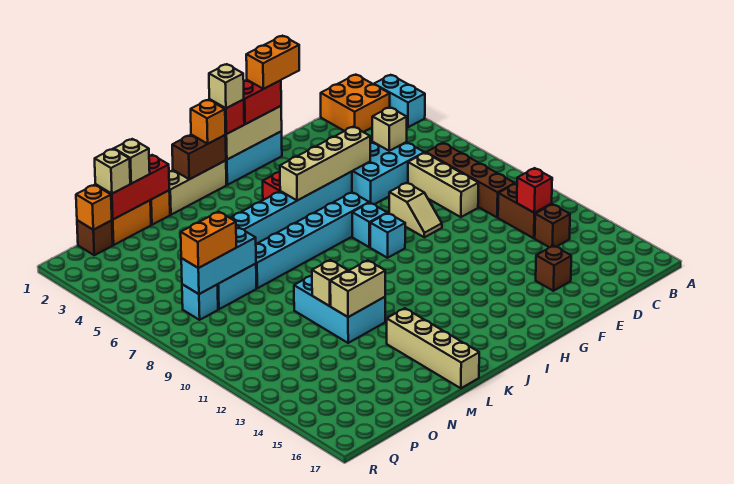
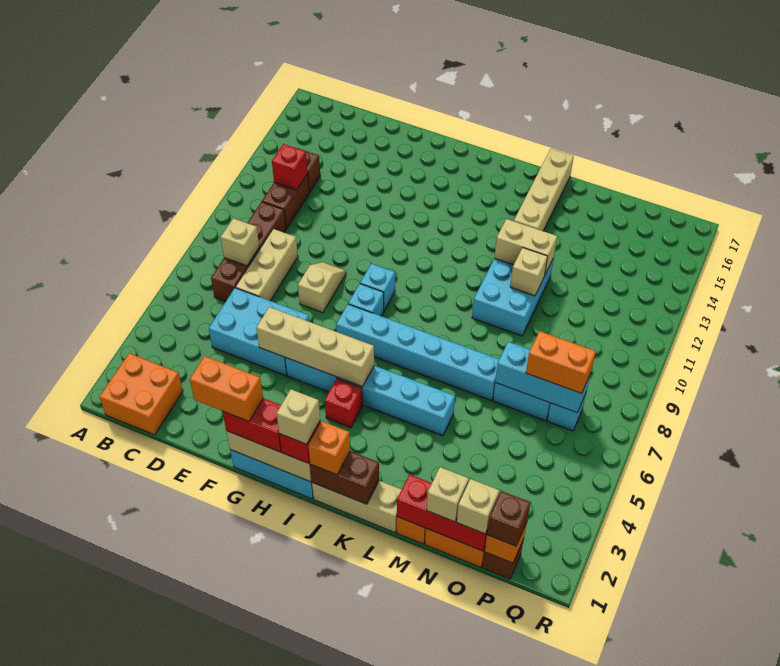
cyan 1x2 brick [374,75,425,127] -> none
tan 1x1 brick [372,107,407,151] -> tan 1x1 brick moved to [221,218,259,266]
brown 1x1 brick [536,246,571,291] -> brown 1x1 brick moved to [487,491,531,546]

